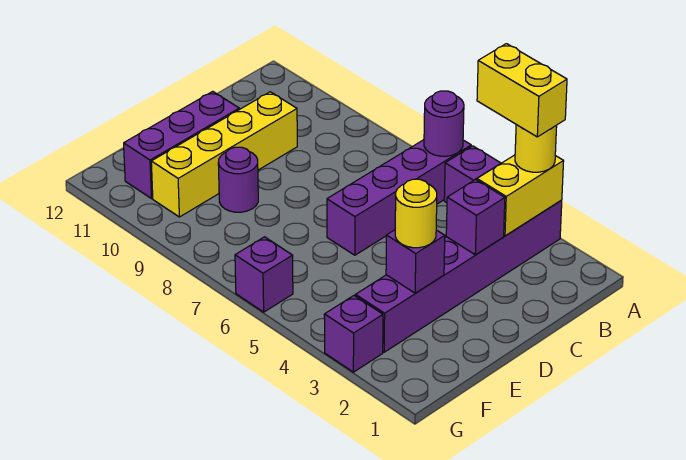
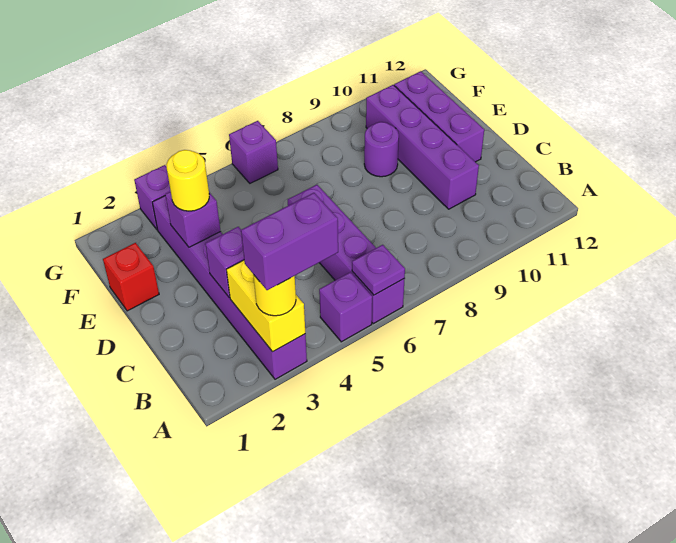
yellow 1x2 brick [477,44,567,137] -> purple 1x2 brick [241,193,338,290]
purple 1x1 round brick [424,91,464,156] -> purple 1x1 plate [352,245,405,295]
yellow 1x4 brick [151,92,297,217] -> purple 1x4 brick [366,85,479,209]
none -> red 1x1 brick [103,243,159,311]

